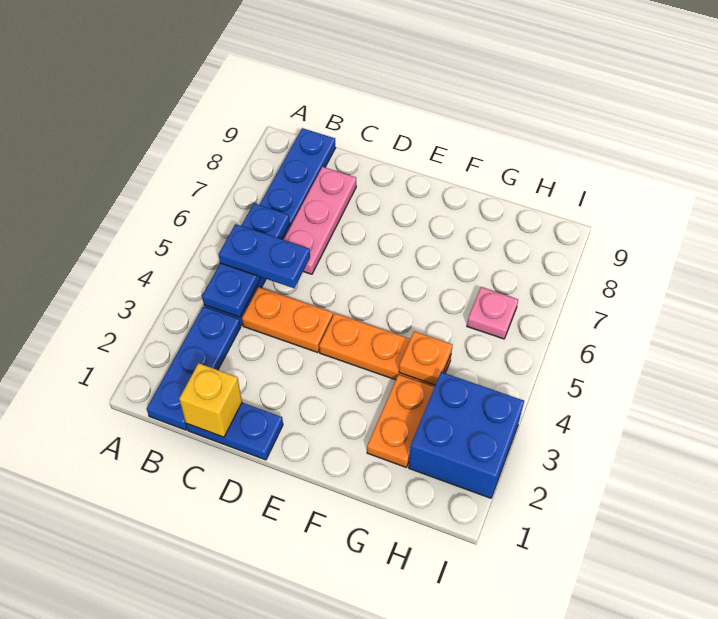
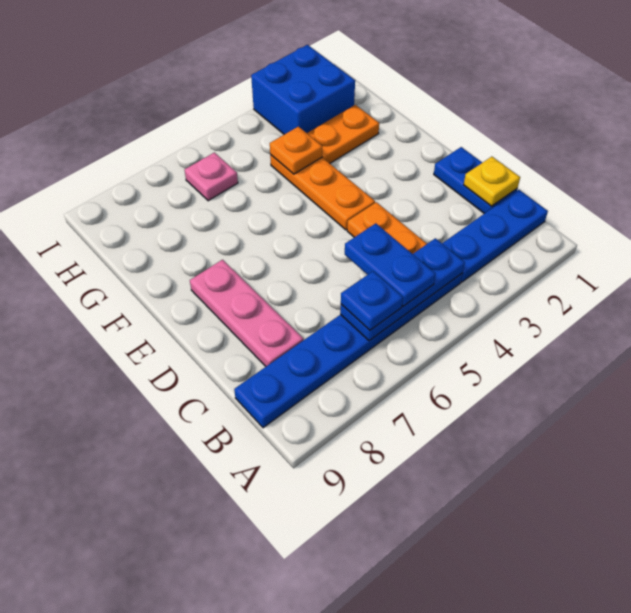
none -> blue 1x1 plate [341,271,403,331]
yellow 1x1 brick [179,363,242,437] -> yellow 1x1 plate [464,157,520,206]
pink 1x3 plate [284,167,356,274] -> pink 1x3 plate turned to [190,260,303,366]

